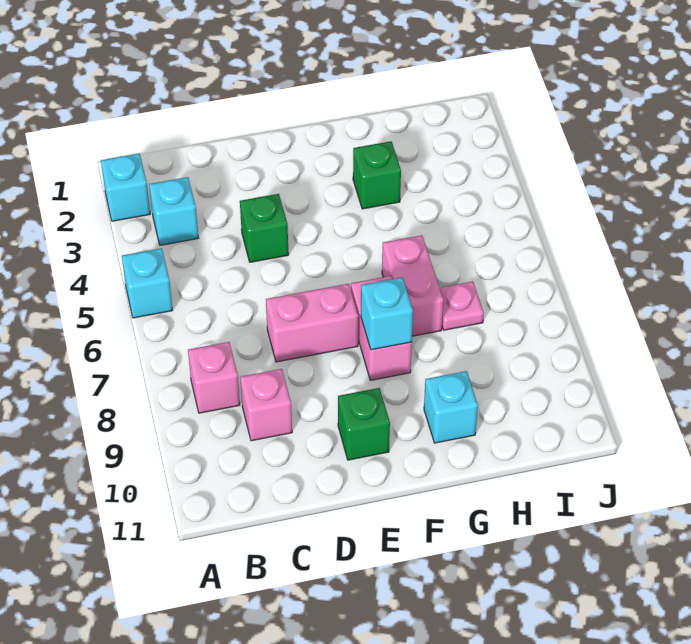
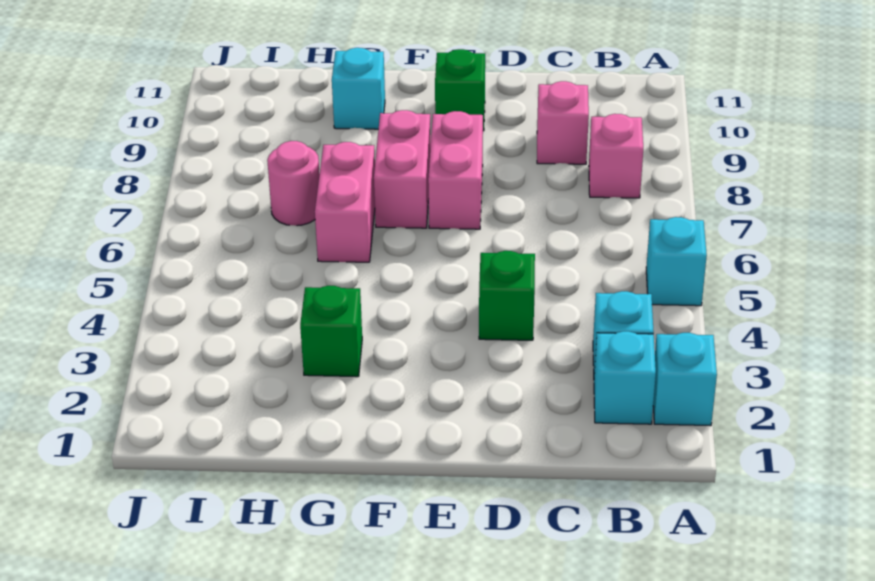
pink 1x2 brick [266,284,358,362] -> pink 1x2 brick turned to [428,111,483,229]
cyan 1x1 brick [361,277,413,350] -> cyan 1x1 brick moved to [594,331,656,424]
pink 1x1 plate [440,281,484,330] -> pink 1x1 round brick [267,141,320,226]

